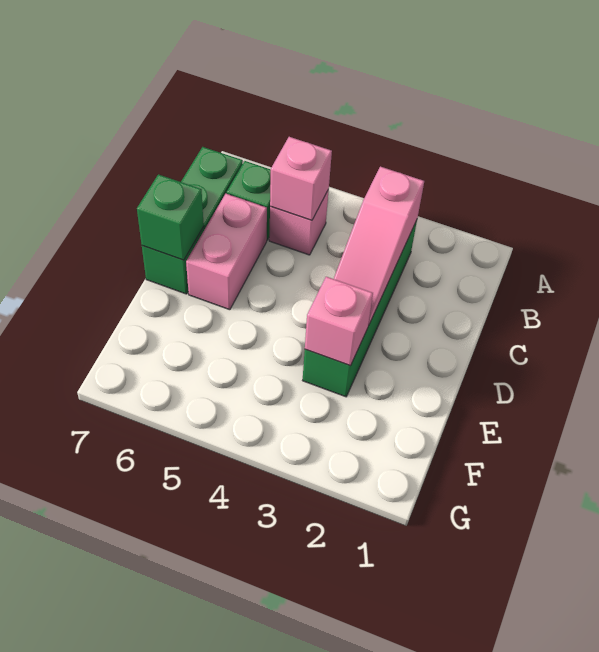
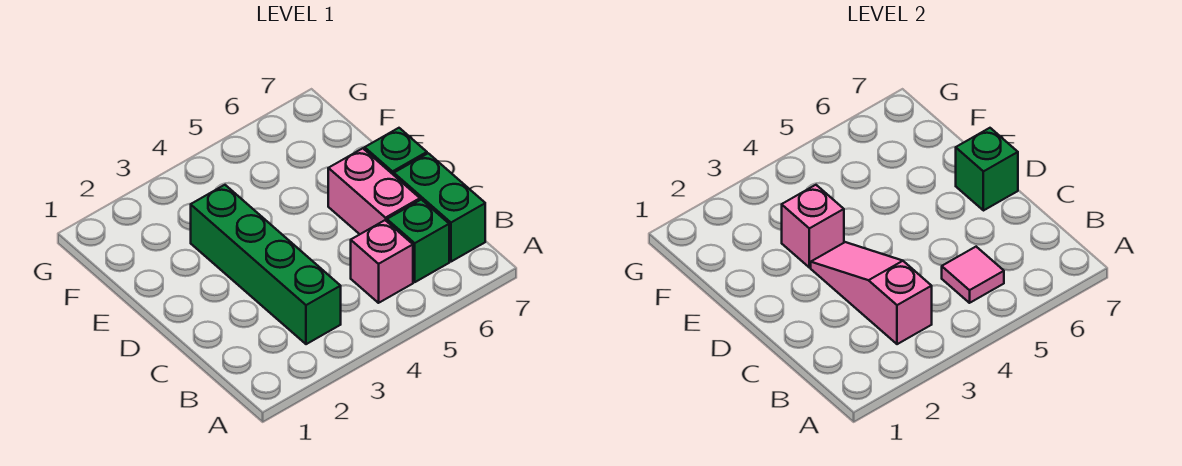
pink 1x1 brick [270,137,332,220] -> pink 1x1 tile [942,247,1004,303]

